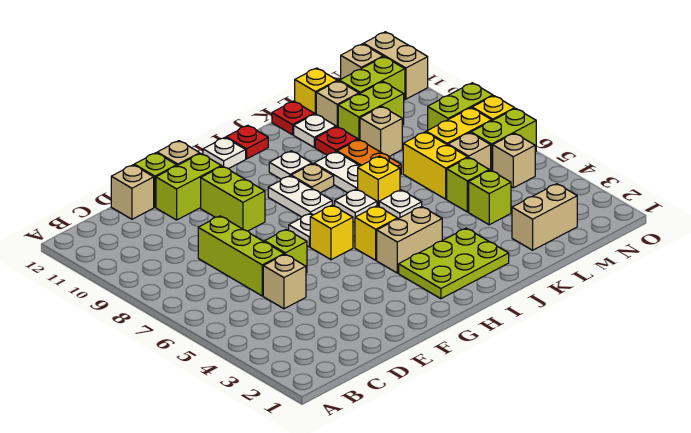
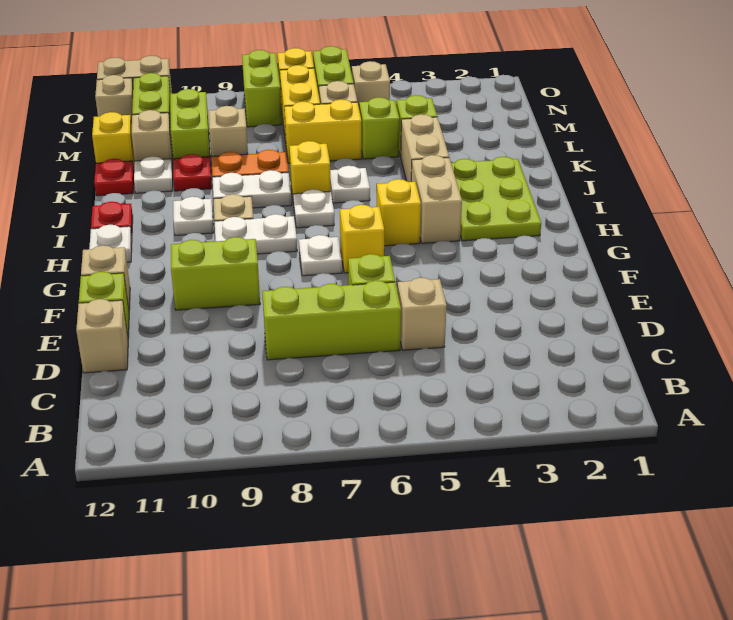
lime 1x2 brick [156,153,221,220] -> none
tan 1x2 brick [512,184,577,250] -> tan 1x2 brick moved to [401,114,449,182]

